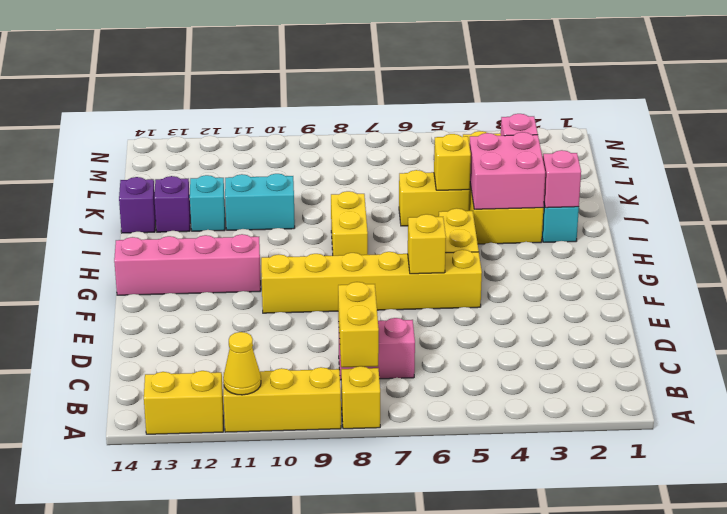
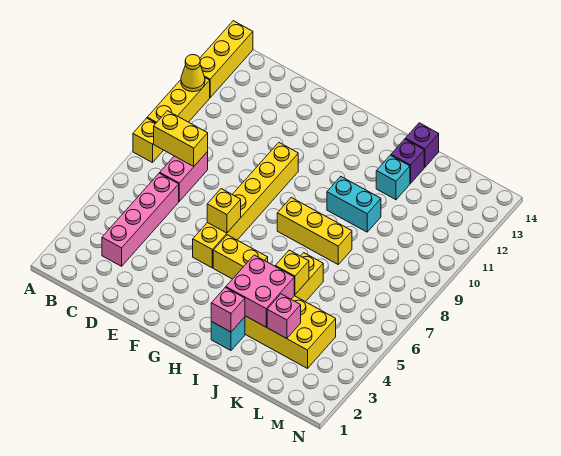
yellow 1x2 brick [144,371,223,434] -> yellow 1x3 brick [200,21,253,97]
pink 1x4 brick [114,234,261,295] -> pink 1x4 brick moved to [102,173,179,266]
yellow 1x2 brick [331,191,368,256] -> yellow 1x3 brick [277,198,352,264]
cyan 1x2 brick [225,174,295,230] -> cyan 1x2 brick turned to [327,177,381,232]

